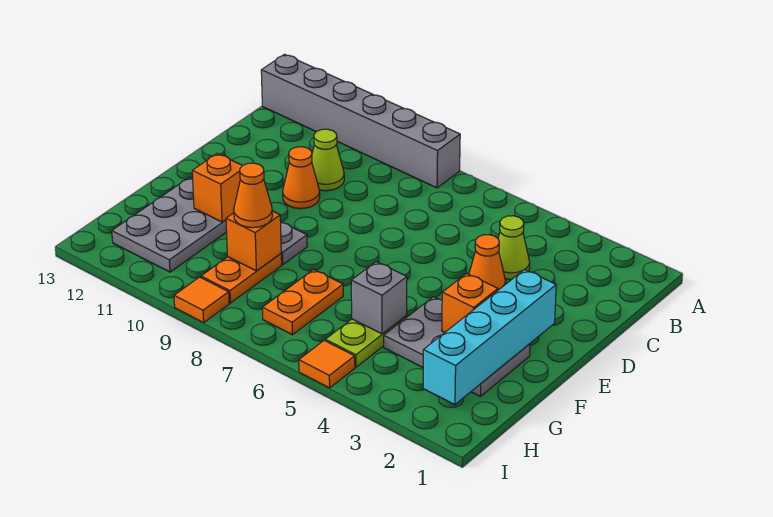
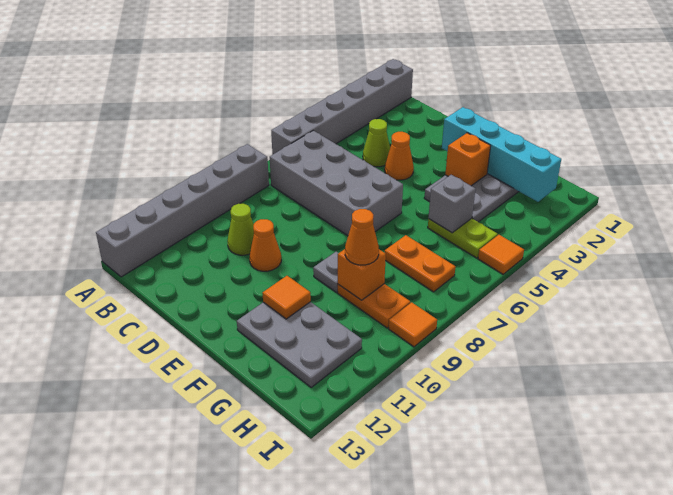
none -> grey 1x6 brick [271,59,413,155]
none -> grey 2x4 brick [270,131,403,236]
orange 1x1 brick [192,153,242,222] -> orange 1x1 tile [263,276,311,319]

